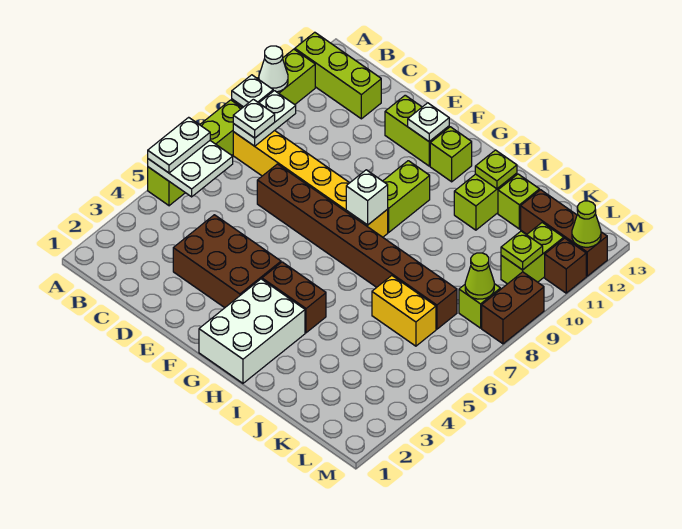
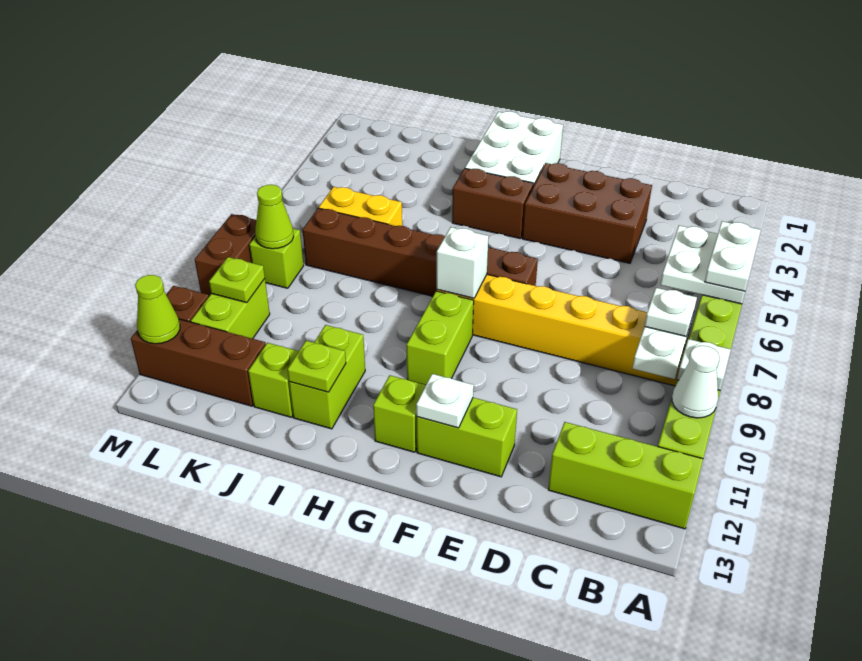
brown 1x8 brick [257,164,457,329] -> brown 1x6 brick [303,208,538,296]

